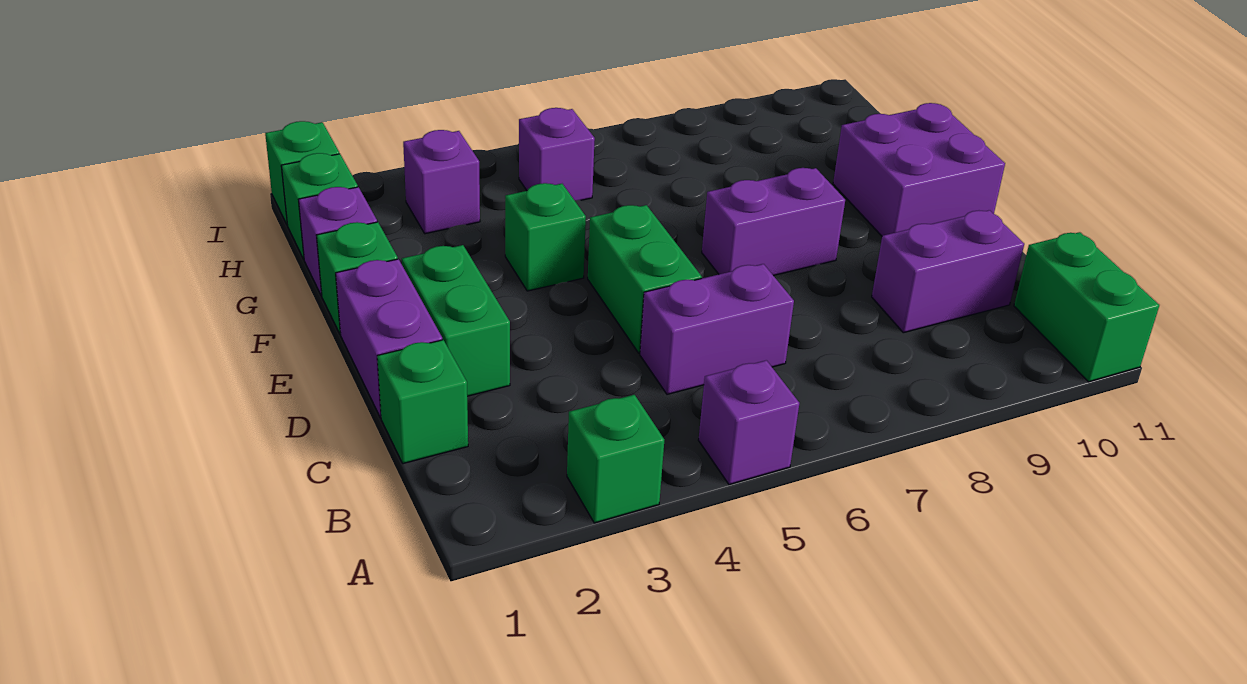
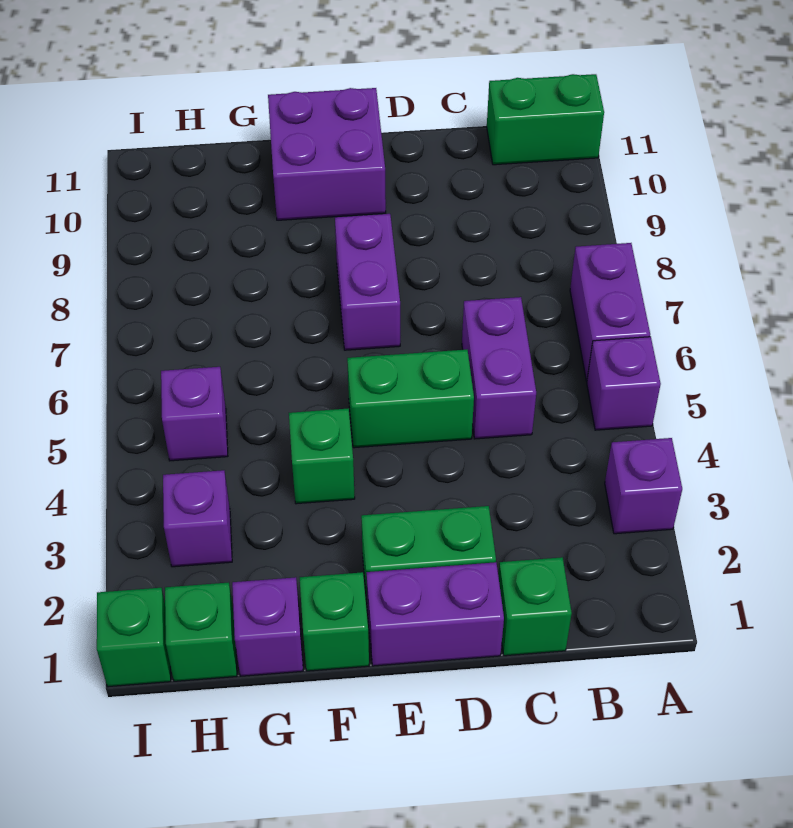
green 1x1 brick [567,395,664,523] -> purple 1x1 brick [605,438,682,534]
purple 1x2 brick [872,210,1024,333] -> purple 1x2 brick moved to [570,243,650,381]

